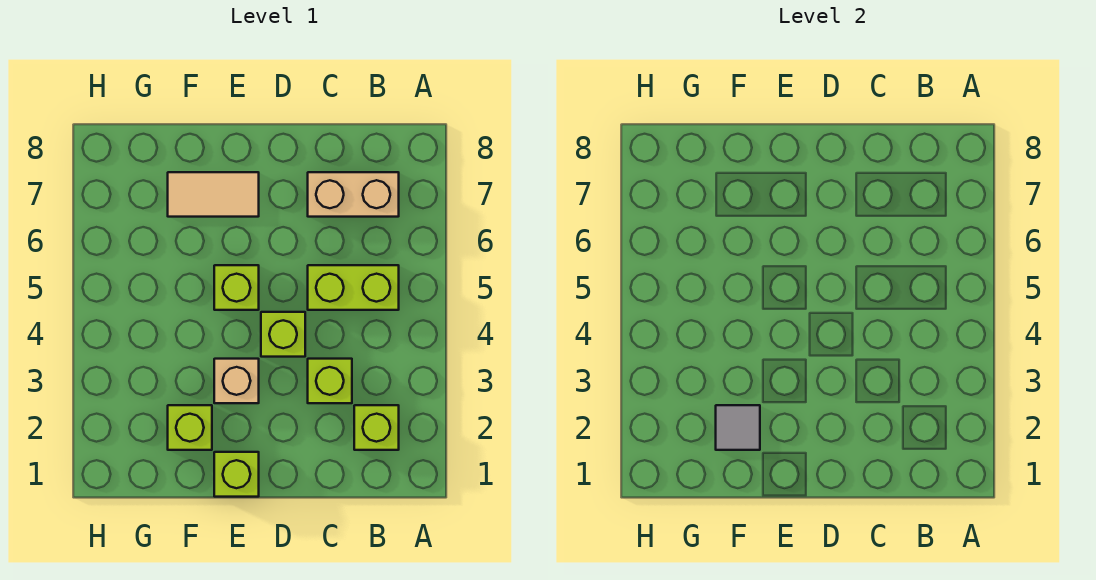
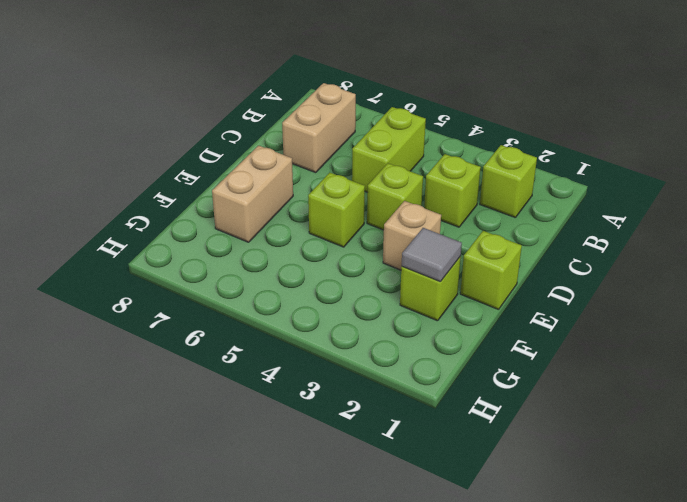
tan 1x2 tile [168,172,259,217] -> tan 1x2 brick [212,146,293,242]

